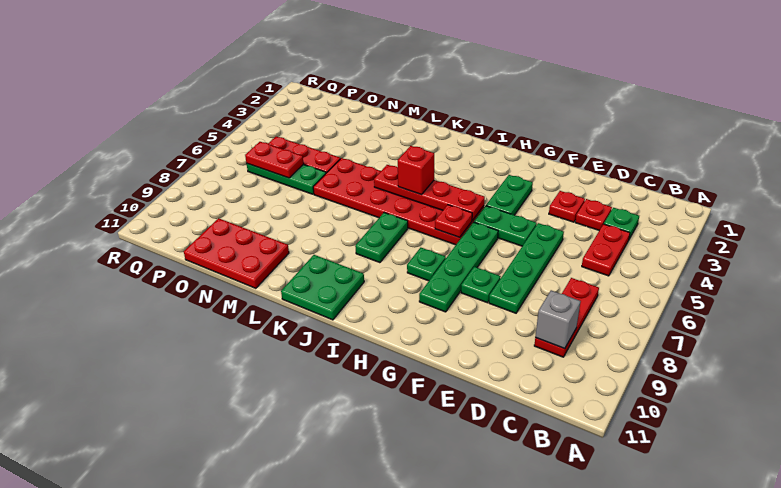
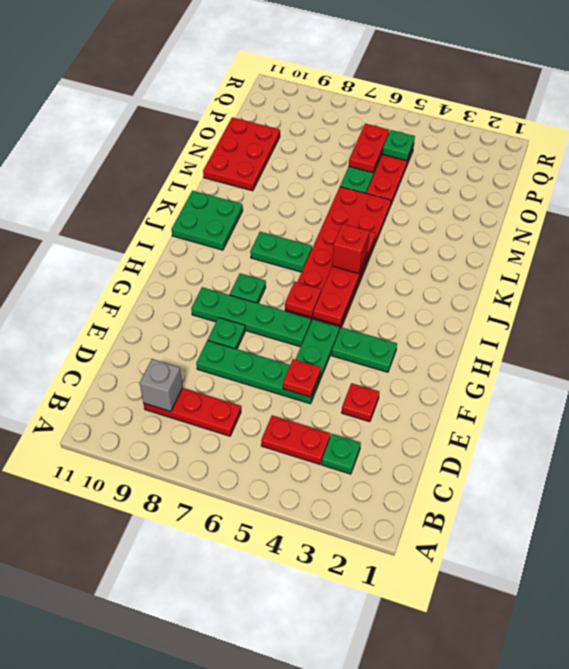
red 1x1 plate [575,199,612,230] -> red 1x1 plate moved to [283,359,321,397]
none -> green 1x1 plate [382,130,415,161]

